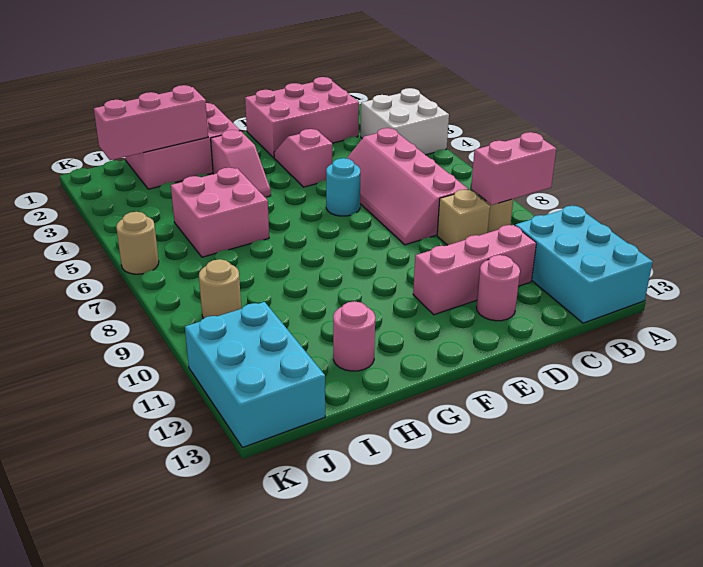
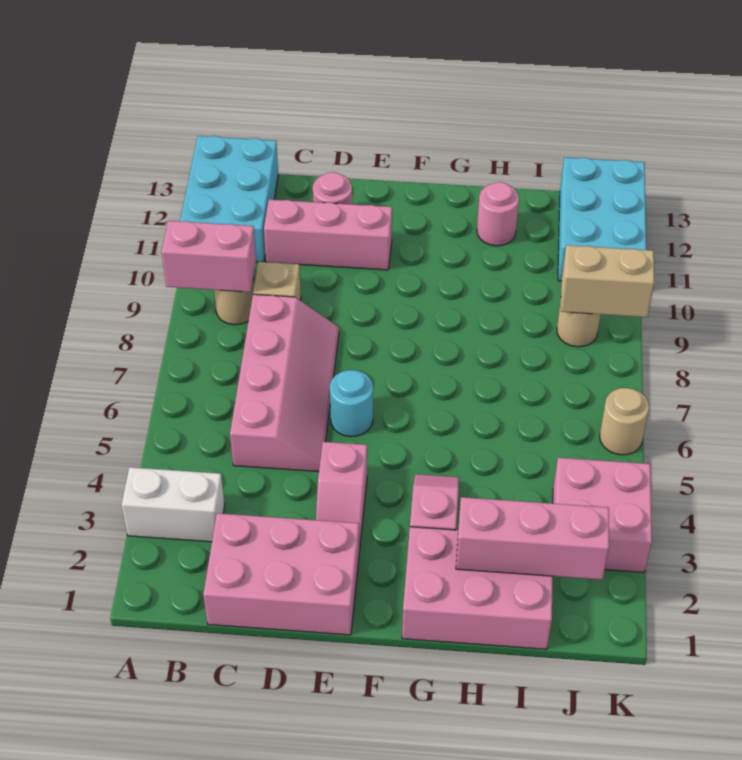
white 2x2 brick [361,88,449,155] -> white 1x2 brick [122,467,225,542]
pink 2x2 brick [171,168,269,257] -> pink 2x2 brick moved to [553,458,652,572]
none -> tan 1x2 brick [561,245,654,317]

